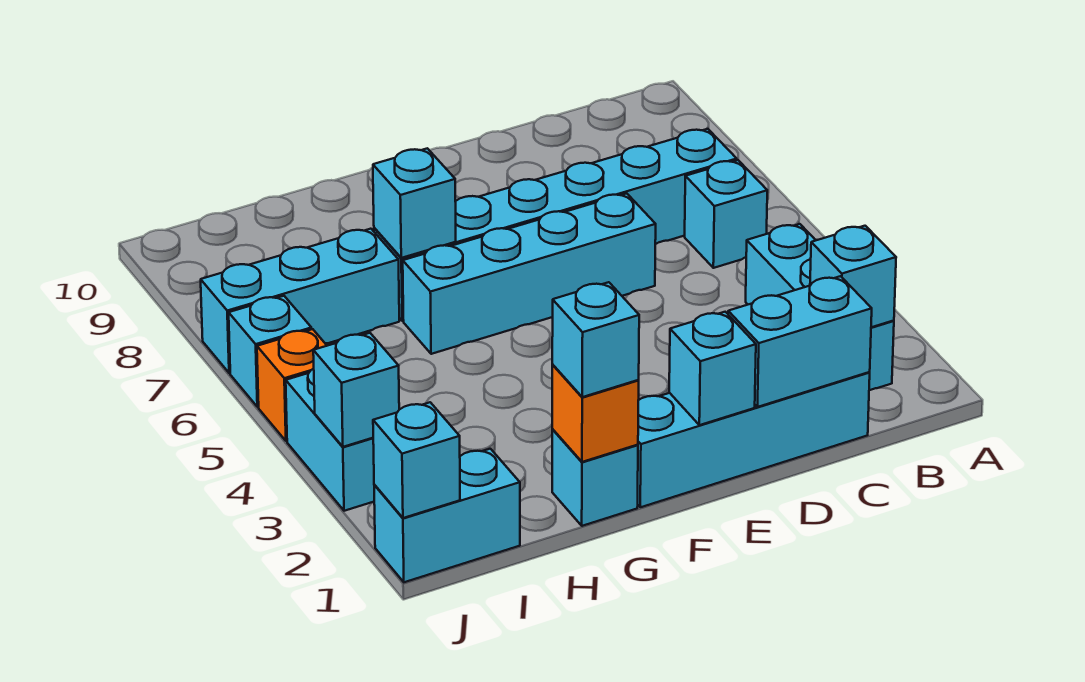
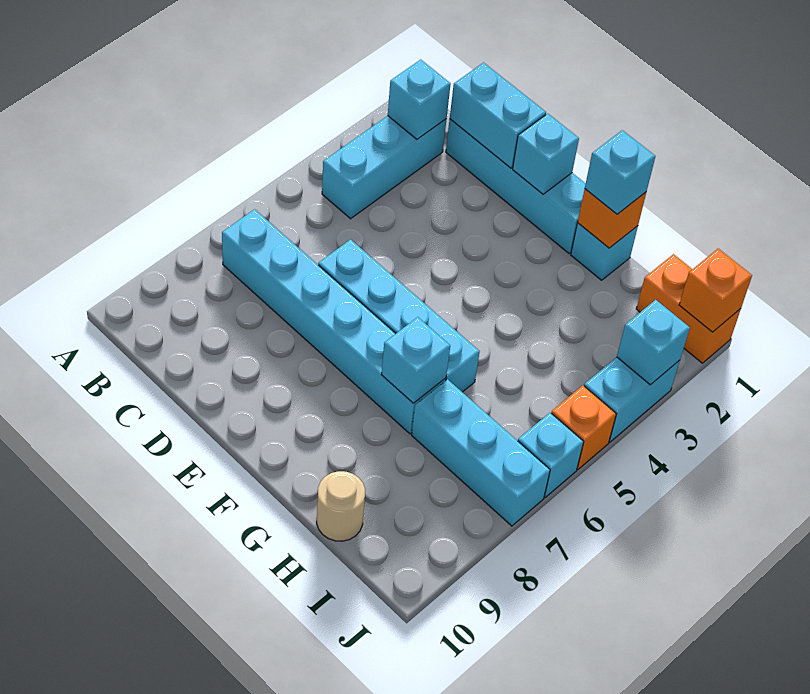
cyan 1x1 brick [685,160,767,268] -> none
none -> tan 1x1 round brick [317,471,365,541]
cyan 1x2 brick [374,449,520,582] -> orange 1x2 brick [636,254,741,363]
cyan 1x1 brick [373,402,460,518] -> orange 1x1 brick [679,249,752,332]

